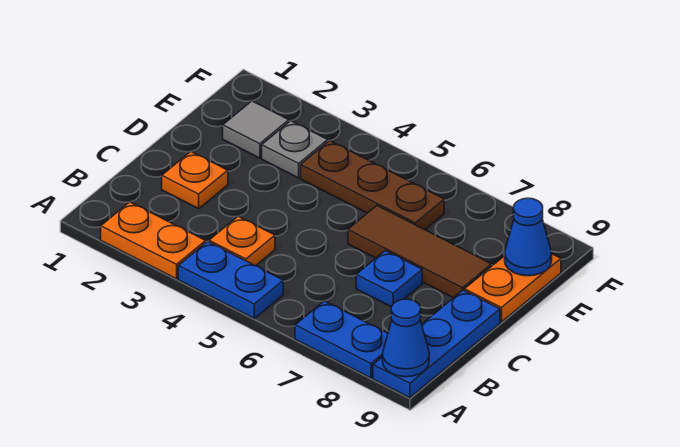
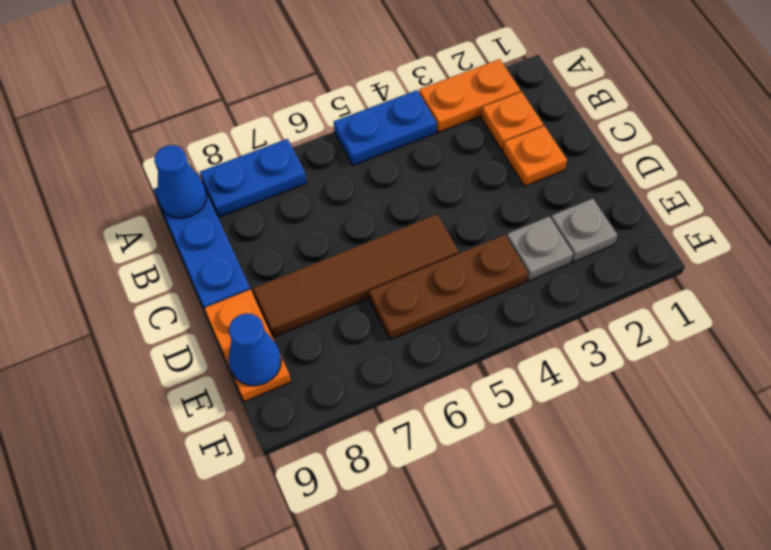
orange 1x1 plate [209,216,275,266] -> orange 1x1 plate moved to [481,92,543,151]
blue 1x1 plate [356,251,422,307] -> none
brown 1x3 tile [348,206,492,298] -> brown 1x4 tile [253,214,459,337]
grey 1x1 tile [223,101,289,158] -> grey 1x1 plate [551,198,617,262]

